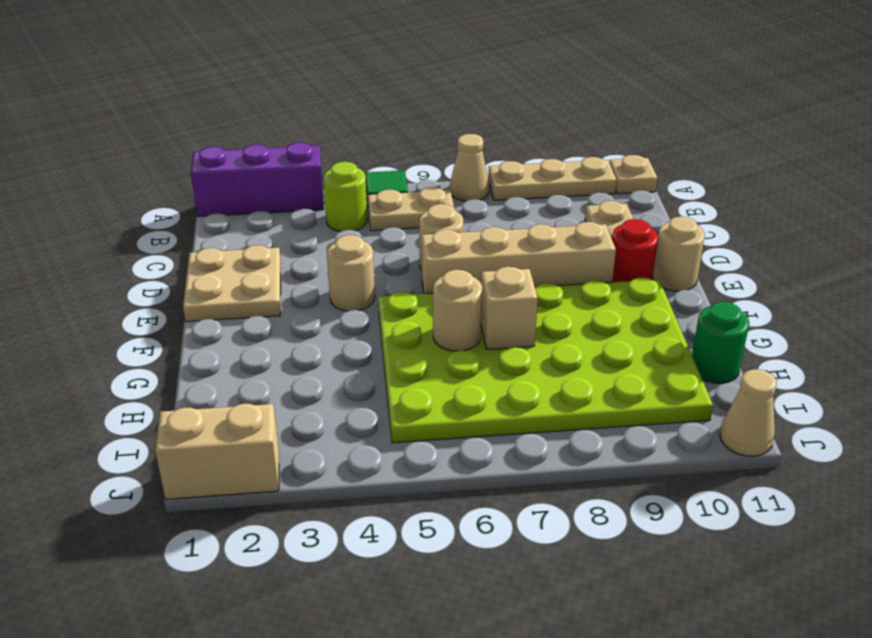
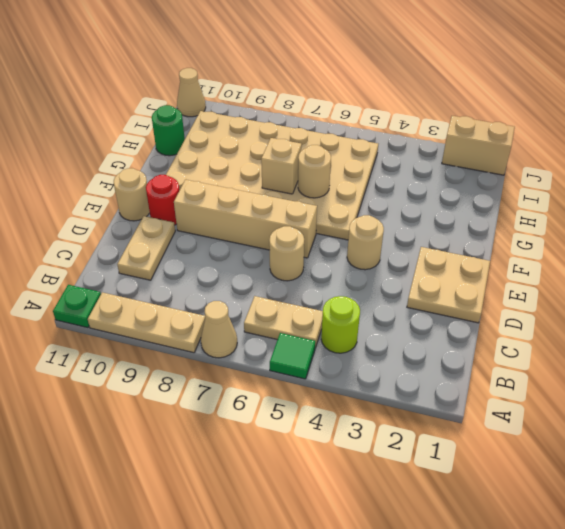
purple 1x3 brick [191,142,324,216] -> none
tan 1x1 plate [610,155,658,194] -> green 1x1 plate [53,285,101,328]
lime 4x6 plate [378,278,713,443] -> tan 4x6 plate [166,111,378,240]

